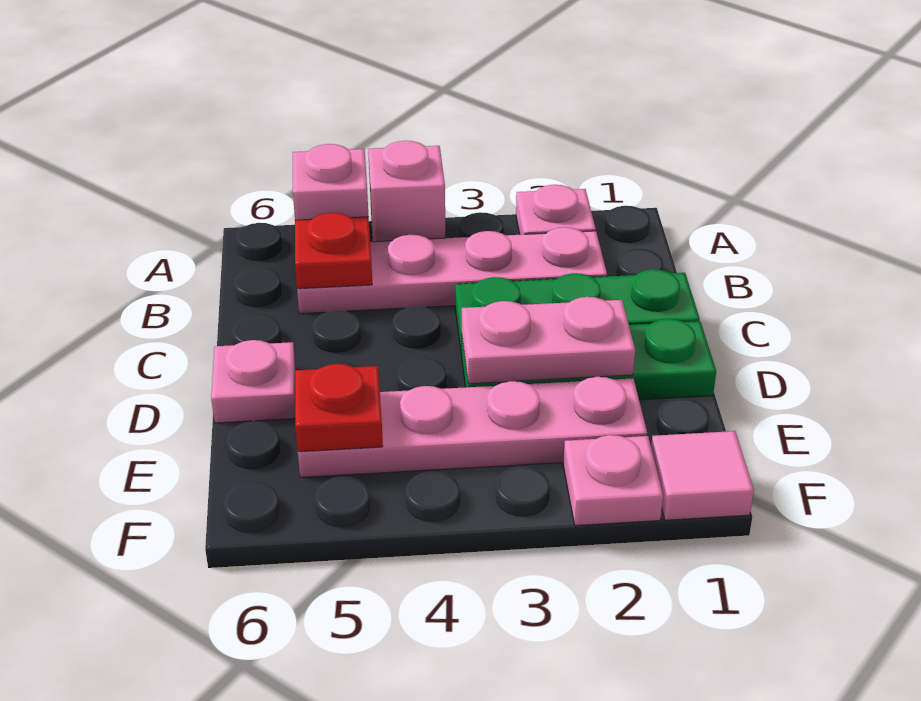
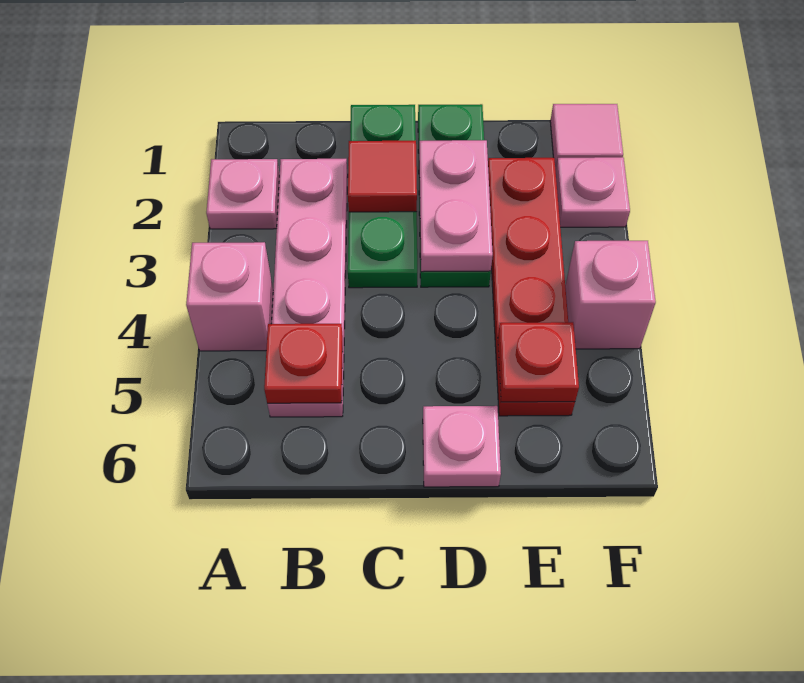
pink 1x1 brick [293,144,368,220] -> pink 1x1 brick moved to [565,241,656,349]
none -> red 1x1 tile [348,141,417,212]
pink 1x4 plate [298,377,647,477] -> red 1x4 plate [488,158,575,416]

